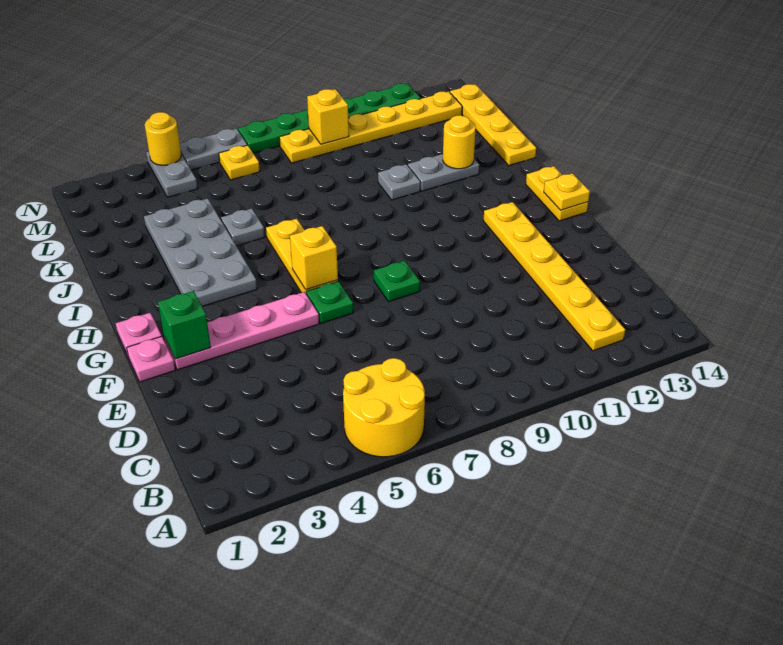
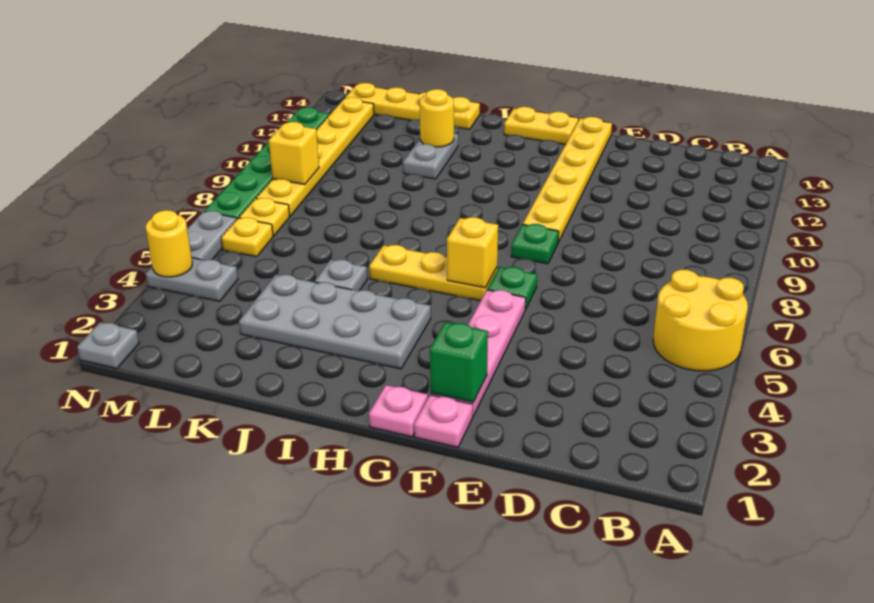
yellow 1x6 plate [483,202,625,351] -> yellow 1x6 plate turned to [523,117,612,242]
yellow 1x1 plate [544,173,590,210] -> yellow 1x1 plate moved to [239,198,290,236]
grey 1x1 plate [378,164,420,200] -> grey 1x1 plate moved to [77,322,139,368]

